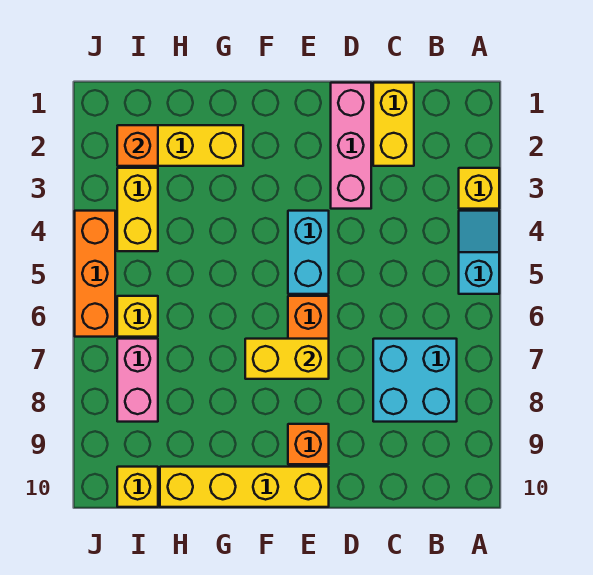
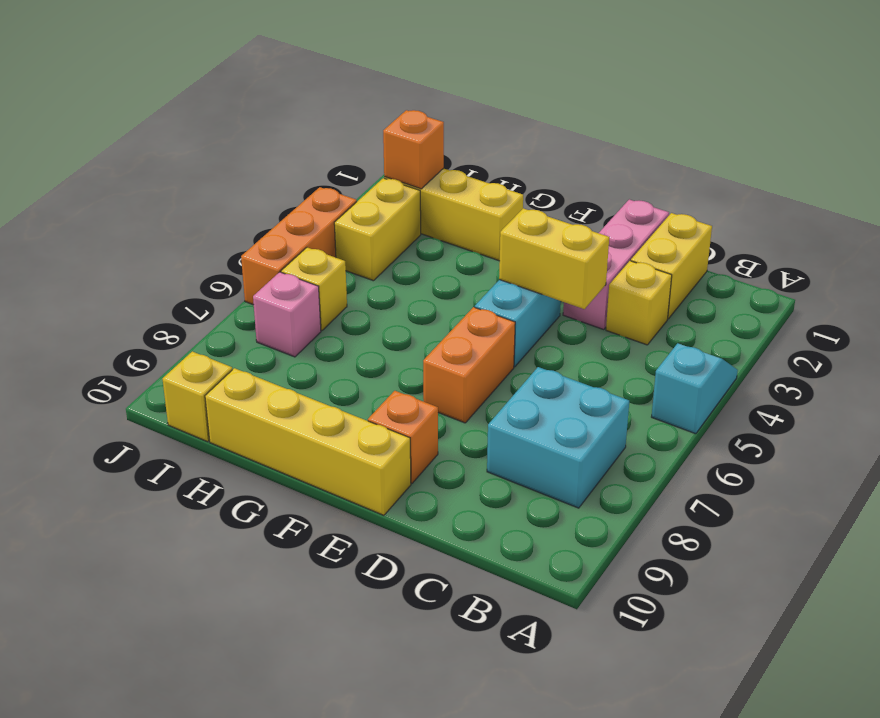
yellow 1x1 brick [459,168,499,209] -> yellow 1x1 brick moved to [606,261,672,345]
yellow 1x2 brick [245,339,329,379] -> yellow 1x2 brick moved to [499,208,609,309]
pink 1x2 brick [117,339,158,422] -> pink 1x1 brick [253,272,321,357]

